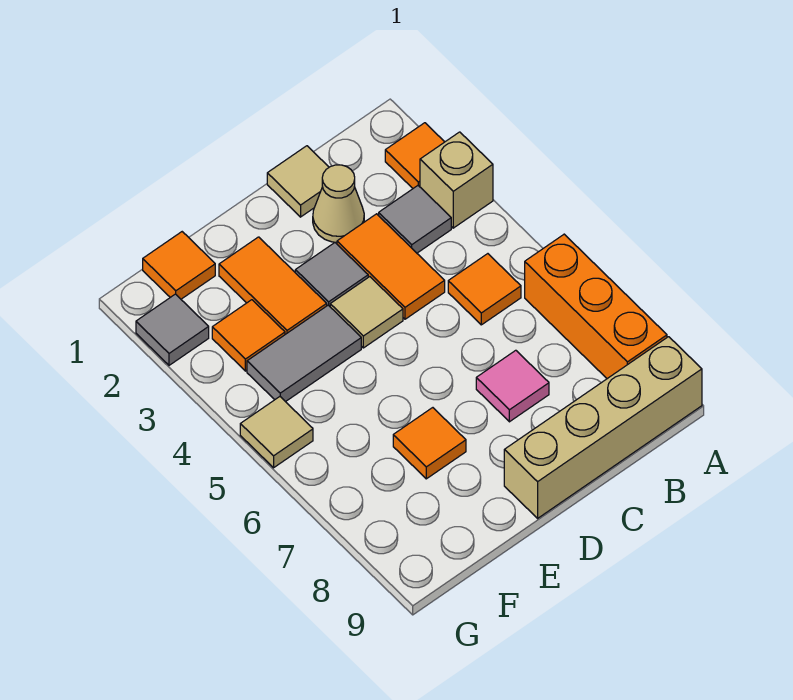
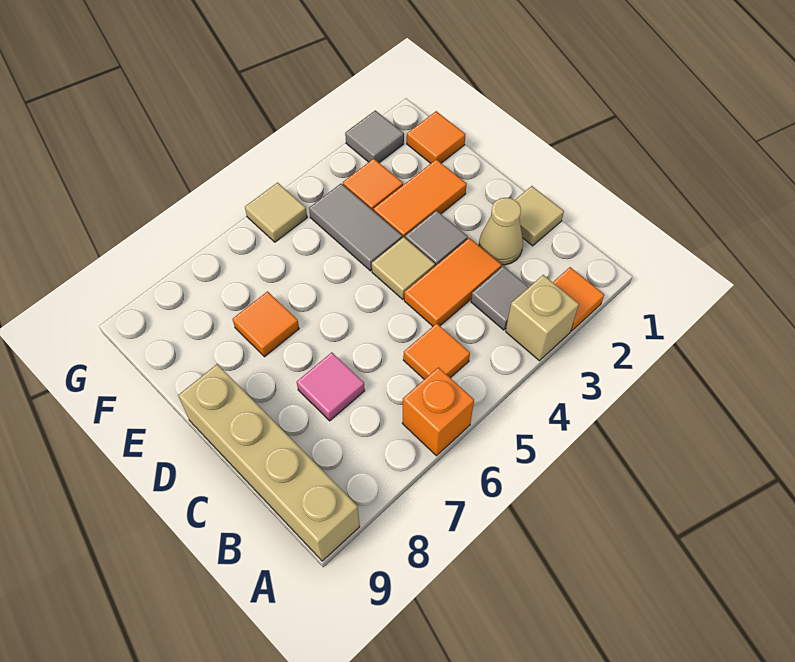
orange 1x3 brick [525,234,667,379] -> orange 1x1 brick [402,367,474,456]

